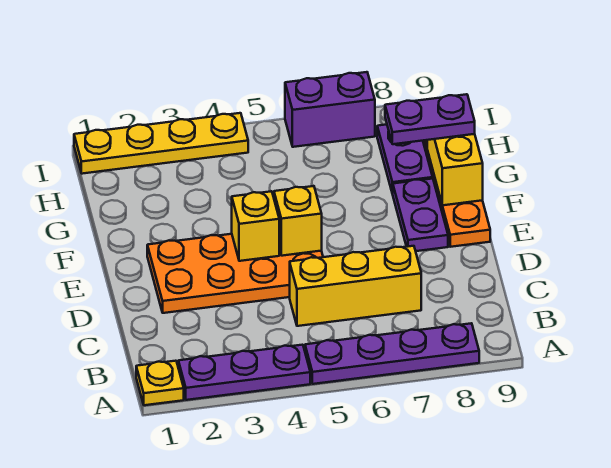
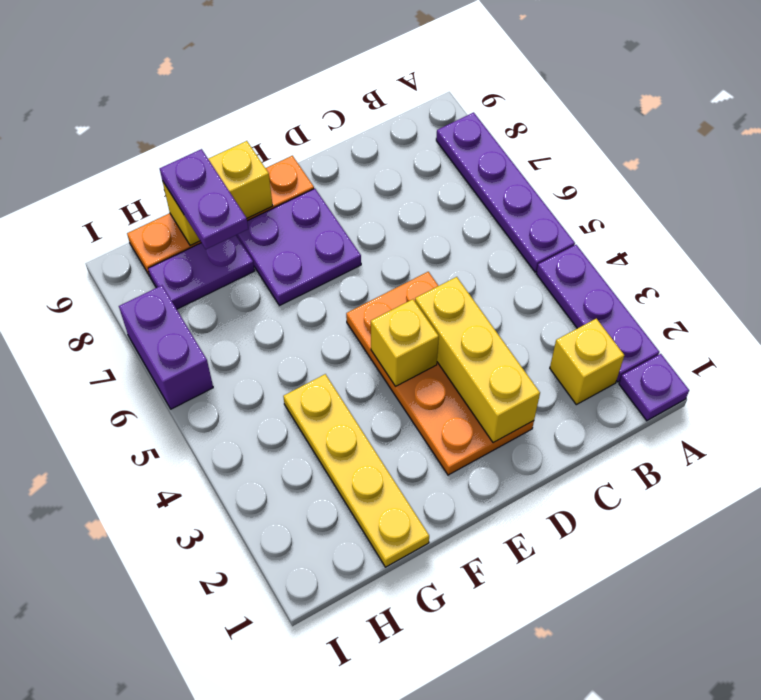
yellow 1x1 plate [136,361,184,405] -> purple 1x1 plate [619,354,689,421]
yellow 1x3 brick [290,246,421,326] -> yellow 1x3 brick moved to [415,277,540,443]
yellow 1x1 brick [274,186,322,256] -> yellow 1x1 brick moved to [550,319,624,405]
purple 1x2 plate [393,179,448,251] -> purple 2x2 plate [237,189,361,306]
yellow 1x4 plate [74,113,248,174] -> yellow 1x4 plate moved to [283,374,429,567]

